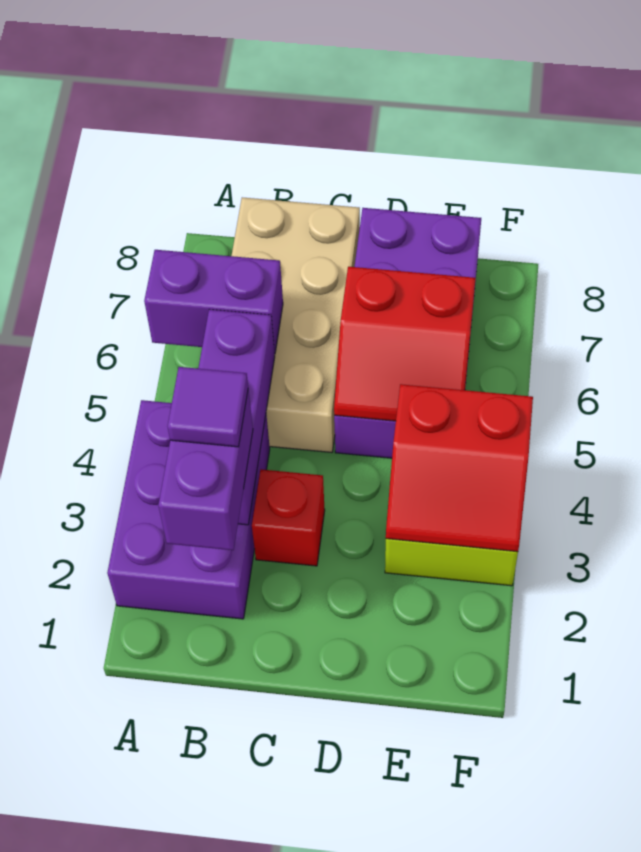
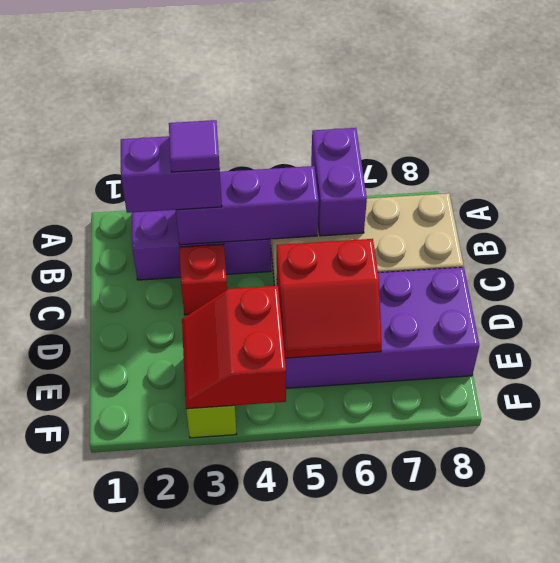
red 2x2 slope [334,267,476,421] -> red 2x2 slope turned to [277,239,382,358]

